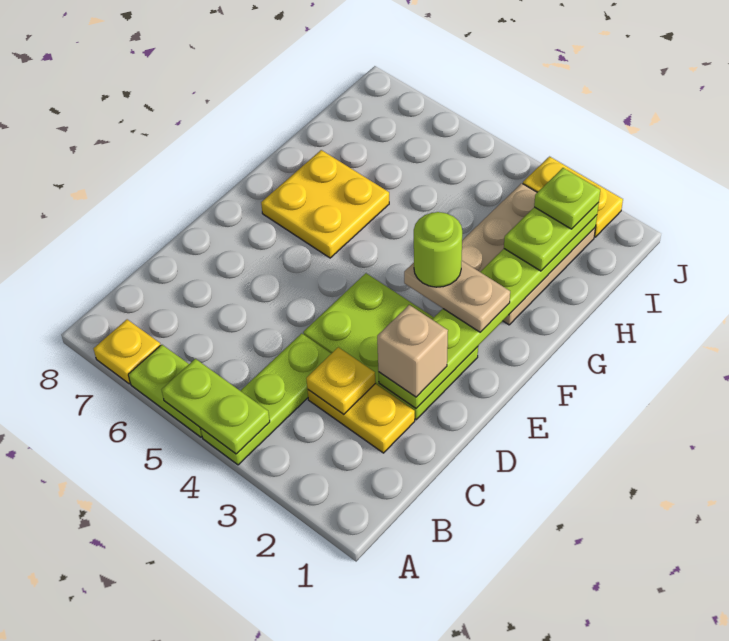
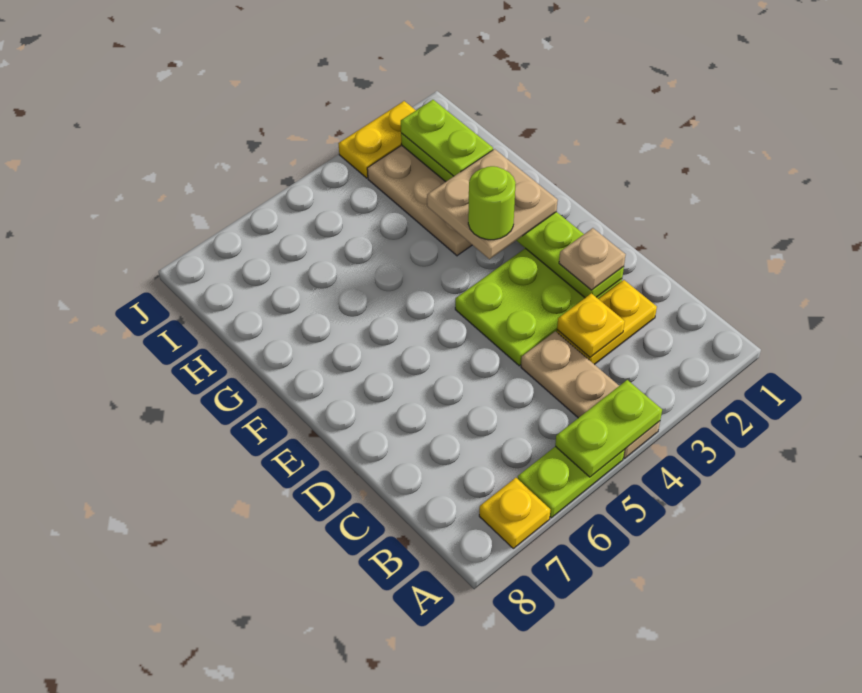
lime 1x3 plate [201,333,331,465] -> tan 1x3 plate [521,331,660,459]
tan 1x1 brick [377,305,448,397] -> tan 1x1 plate [559,228,626,290]
tan 1x2 plate [404,261,510,332] -> tan 2x2 plate [427,149,558,259]
yellow 2x2 plate [261,150,389,258] -> none
lime 1x1 plate [534,168,600,229] -> none

